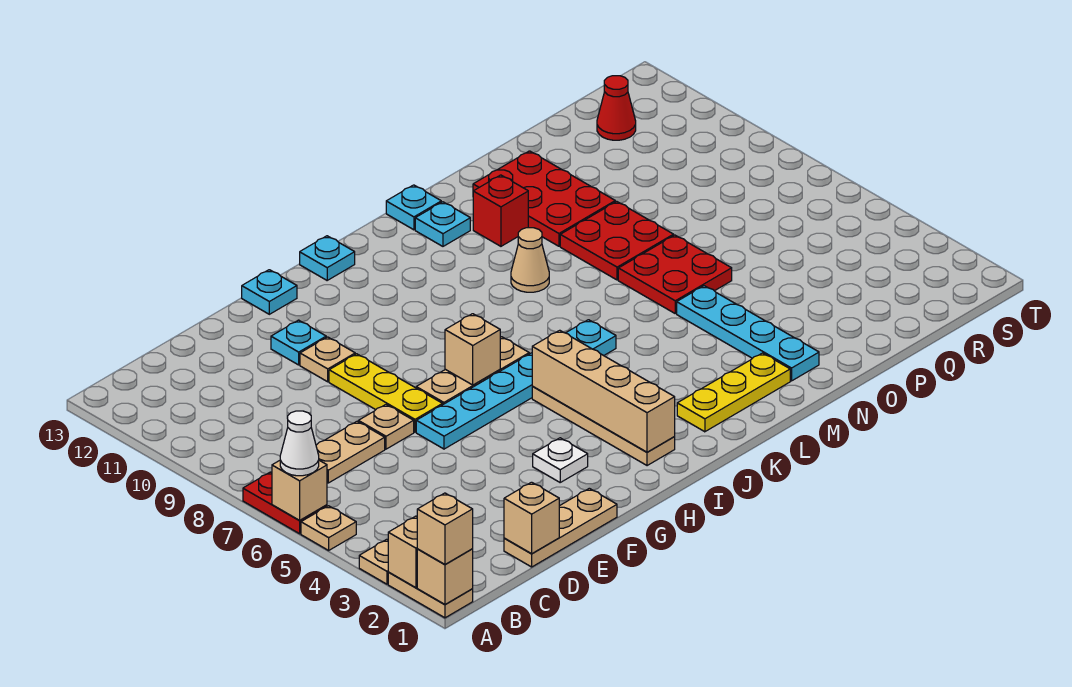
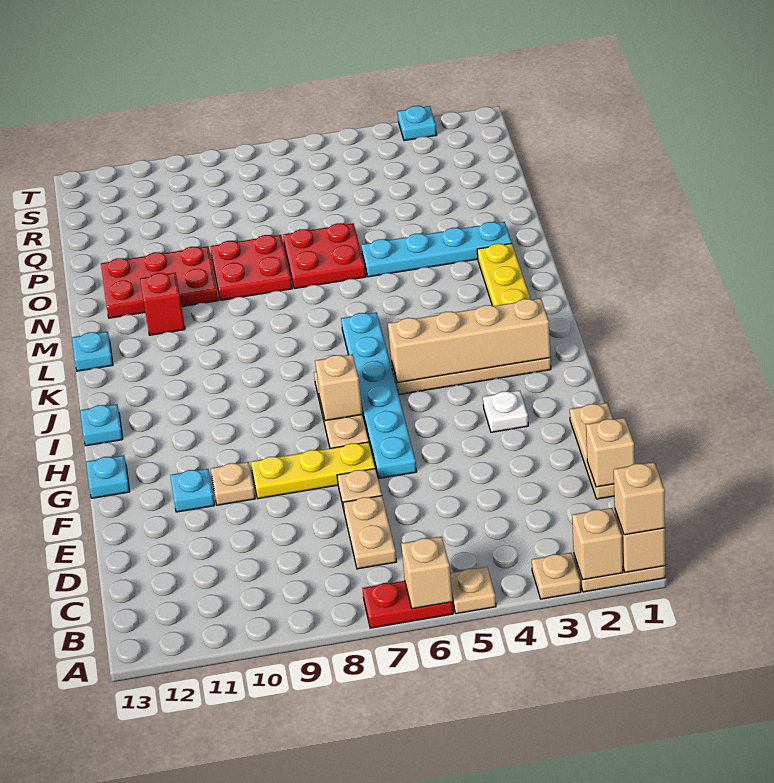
white 1x1 cone [280,411,319,476] -> none
tan 1x1 cone [511,228,549,292] -> none
cyan 1x1 plate [415,202,470,246] -> cyan 1x1 plate moved to [398,106,437,141]
red 1x1 cone [597,76,636,140] -> none

